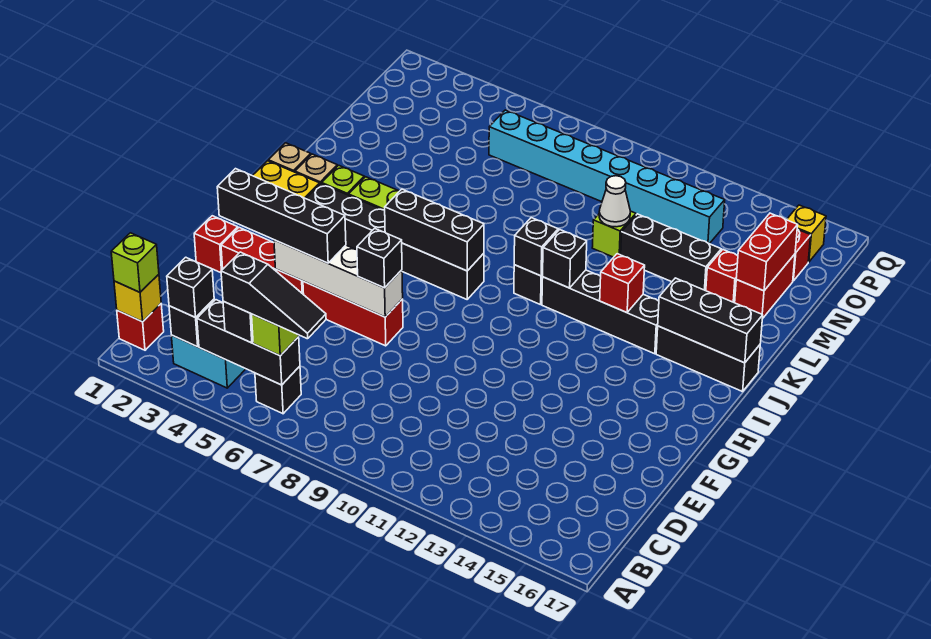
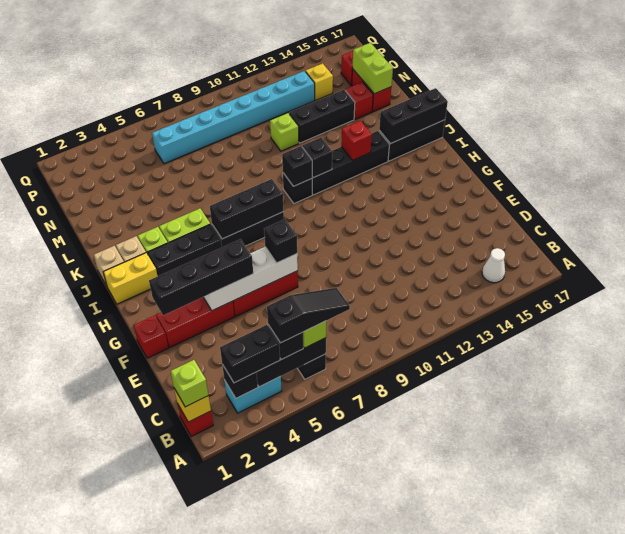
black 1x1 brick [167,257,214,317] -> black 1x2 brick [220,325,280,383]
white 1x1 cone [599,176,630,227] -> white 1x1 cone moved to [482,248,505,283]
red 1x2 brick [736,213,798,291] -> lime 1x2 brick [352,43,393,94]
yellow 1x1 brick [787,205,826,262] -> yellow 1x1 brick moved to [305,63,333,101]

